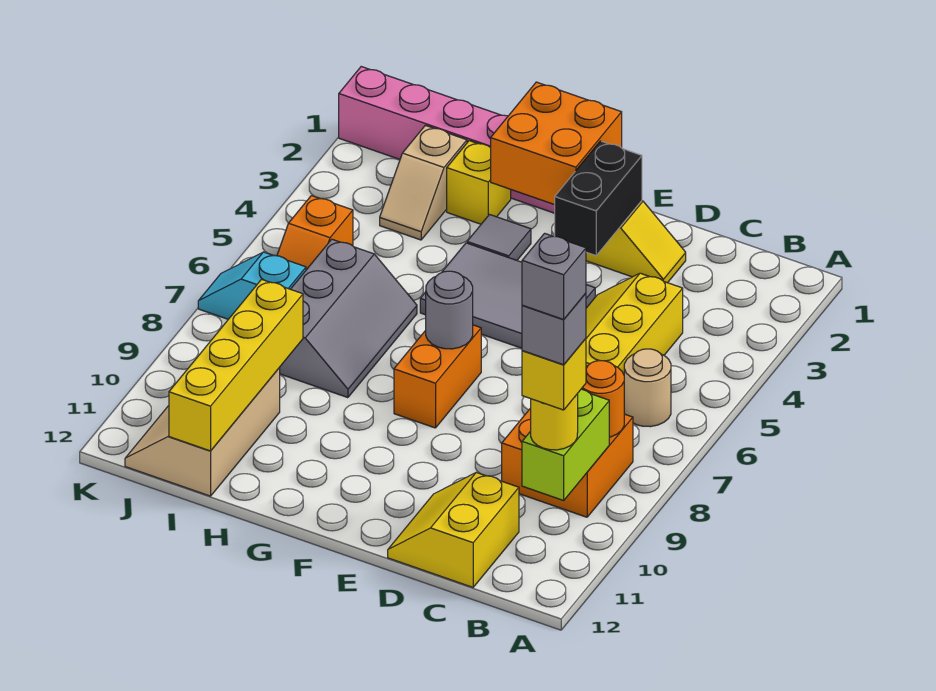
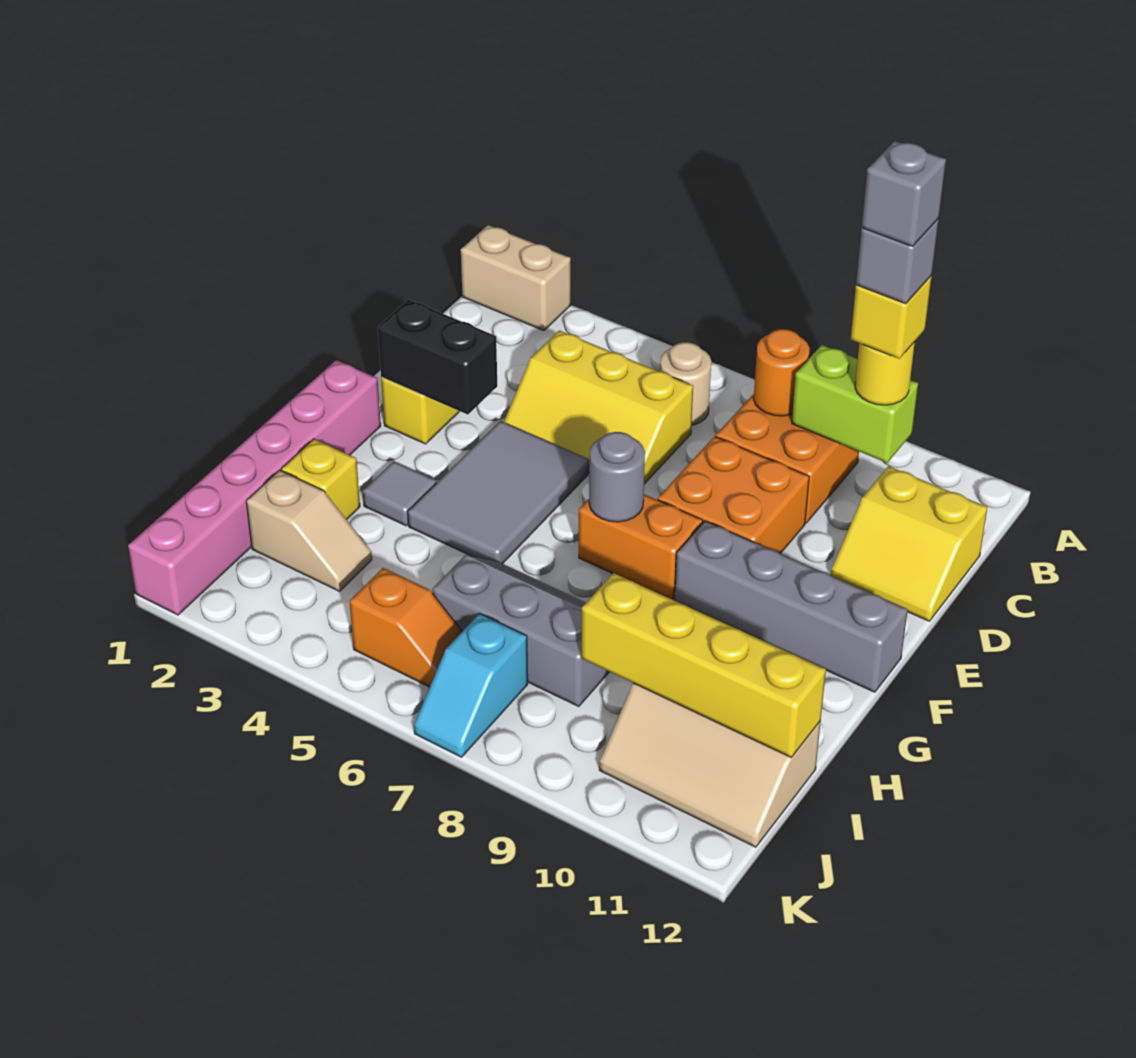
none -> tan 1x2 brick [461,225,571,331]
orange 2x2 brick [491,82,622,205] -> orange 2x2 brick moved to [658,436,809,554]
none -> grey 1x4 brick [675,521,908,692]

